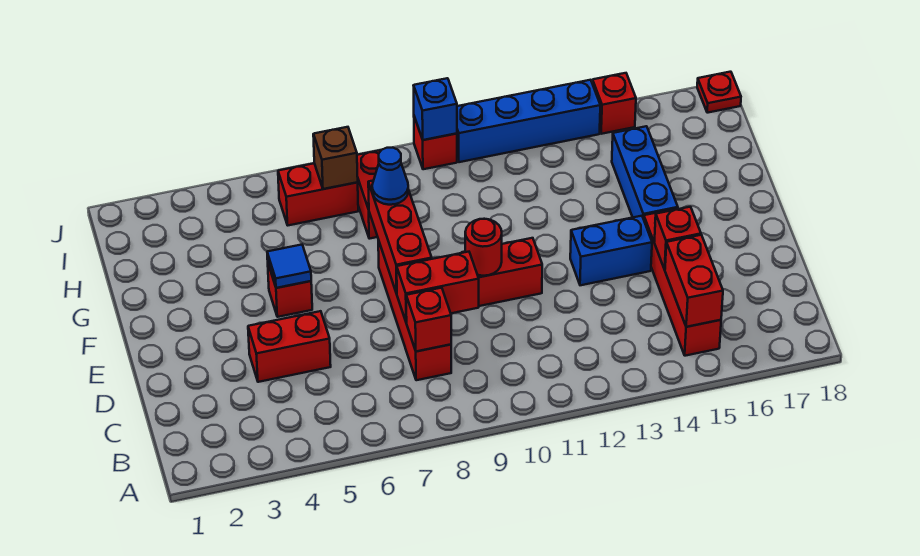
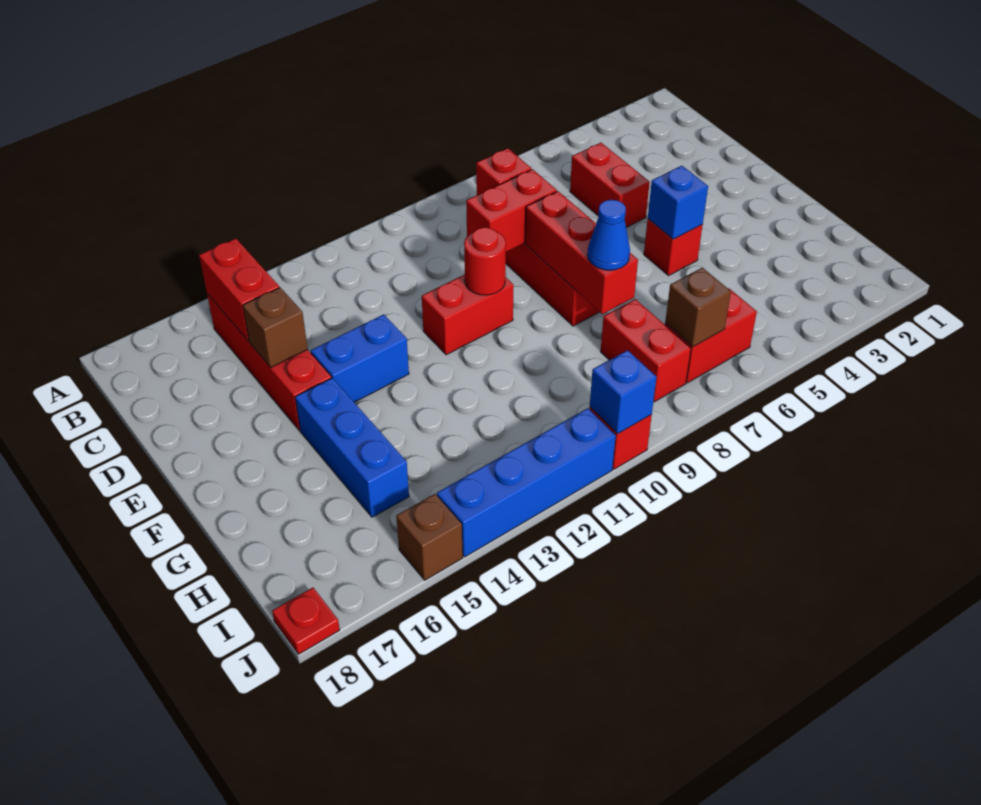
red 1x2 brick [248,311,331,382] -> red 1x2 brick turned to [570,143,650,228]
red 1x1 brick [654,207,701,269] -> brown 1x1 brick [243,287,308,367]
blue 1x1 tile [267,245,311,288] -> blue 1x1 brick [648,166,708,239]
red 1x1 brick [592,73,636,134] -> brown 1x1 brick [396,494,463,580]

